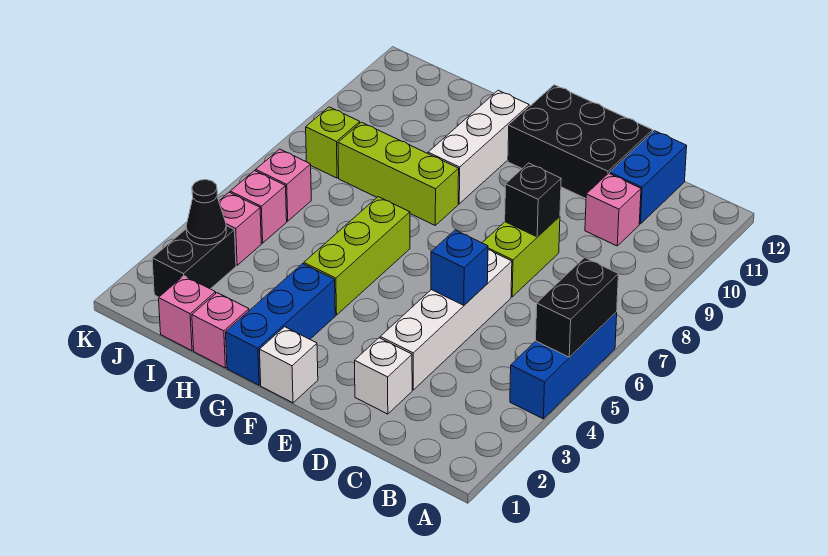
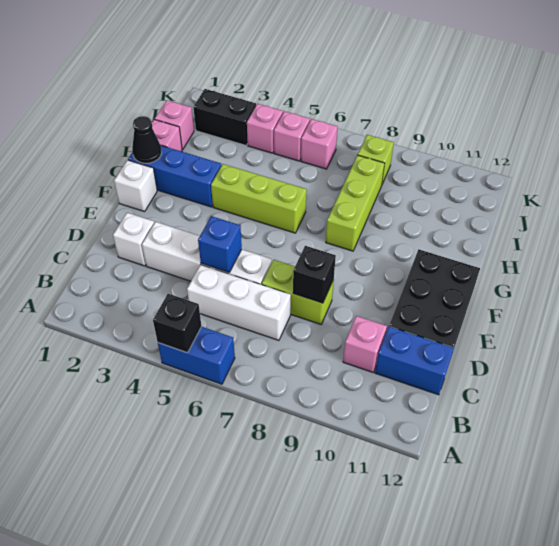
blue 1x3 brick [510,312,617,419] -> blue 1x2 brick [158,327,235,384]
black 1x2 brick [536,258,618,357] -> black 1x1 brick [153,294,202,353]
white 1x3 brick [428,90,529,204] -> white 1x3 brick moved to [187,265,291,340]
black 1x1 cone [186,180,226,245] -> black 1x1 cone moved to [132,116,162,163]

